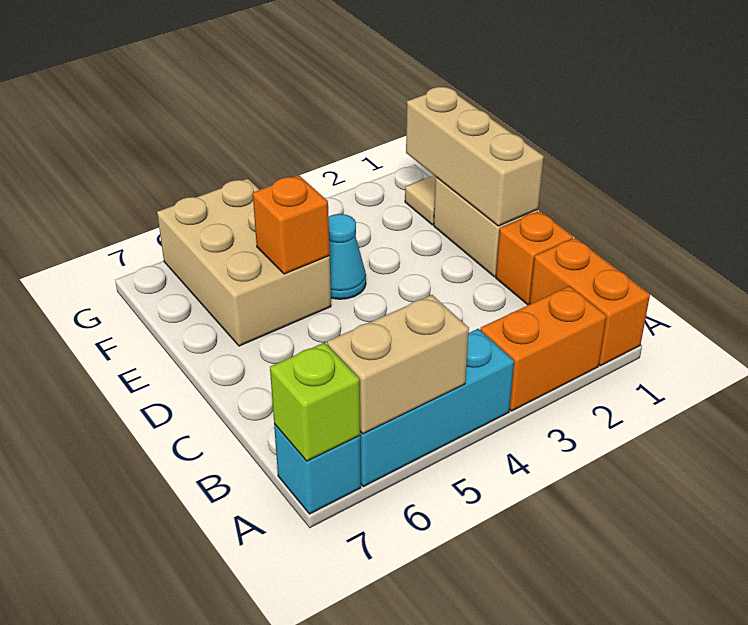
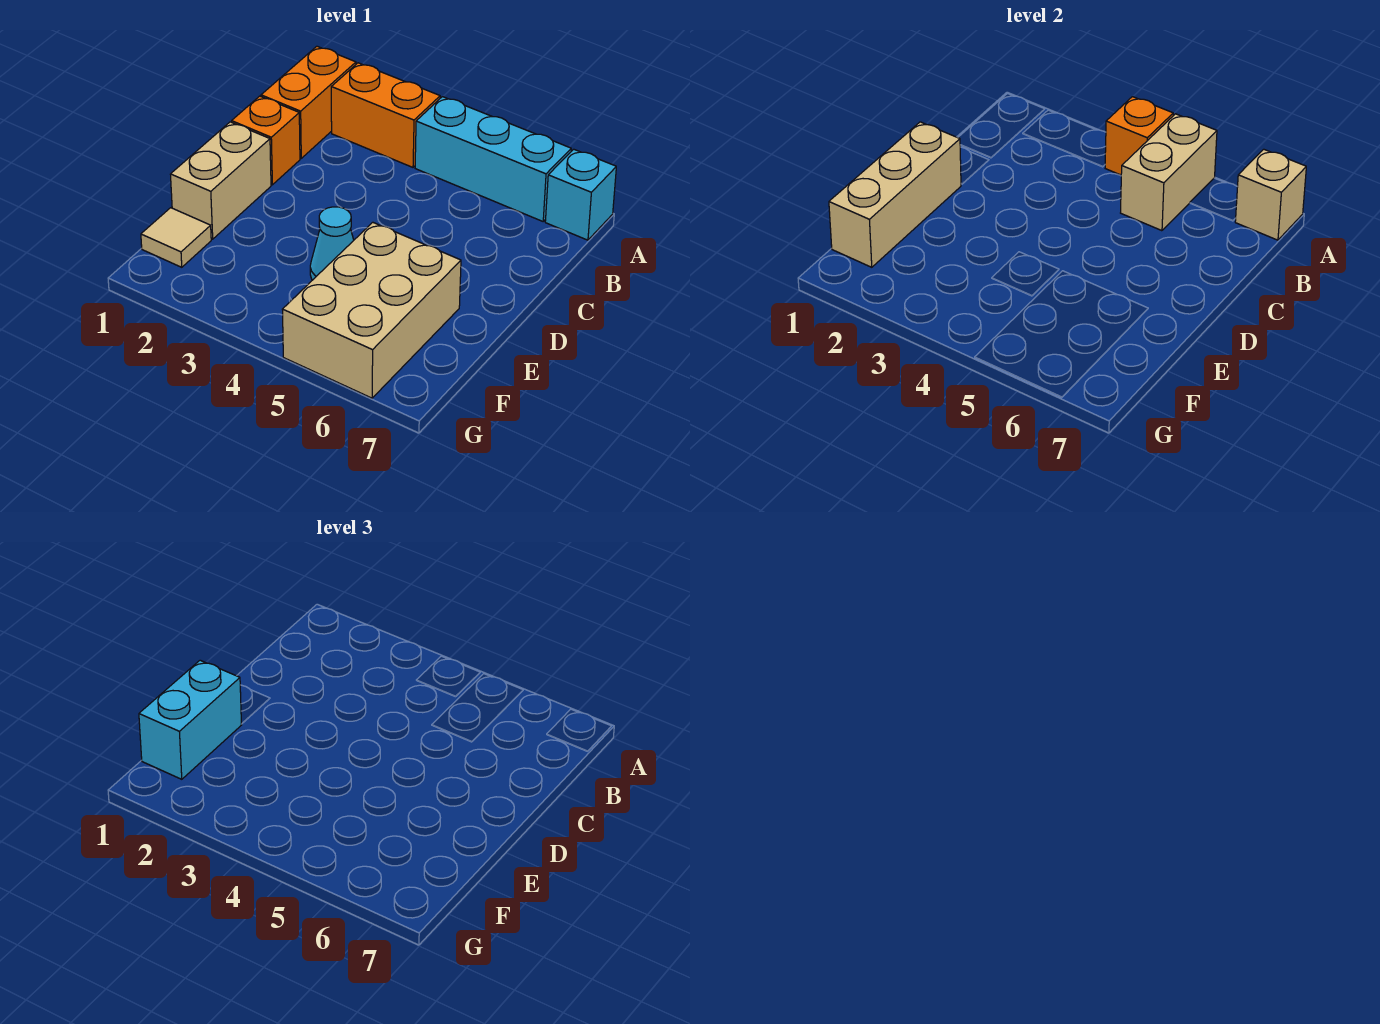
tan 1x2 brick [327,295,469,434] -> tan 1x2 brick turned to [1121,114,1217,231]
lime 1x1 brick [270,343,360,461] -> tan 1x1 brick [1235,149,1306,240]
none -> cyan 1x2 brick [139,660,241,779]
orange 1x1 brick [253,176,330,274] -> orange 1x1 brick moved to [1105,97,1173,175]

